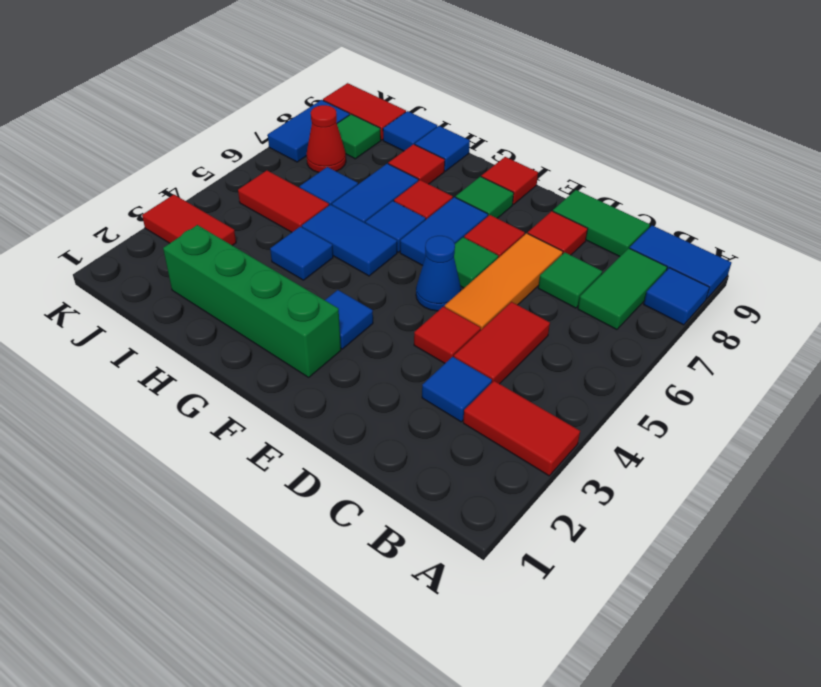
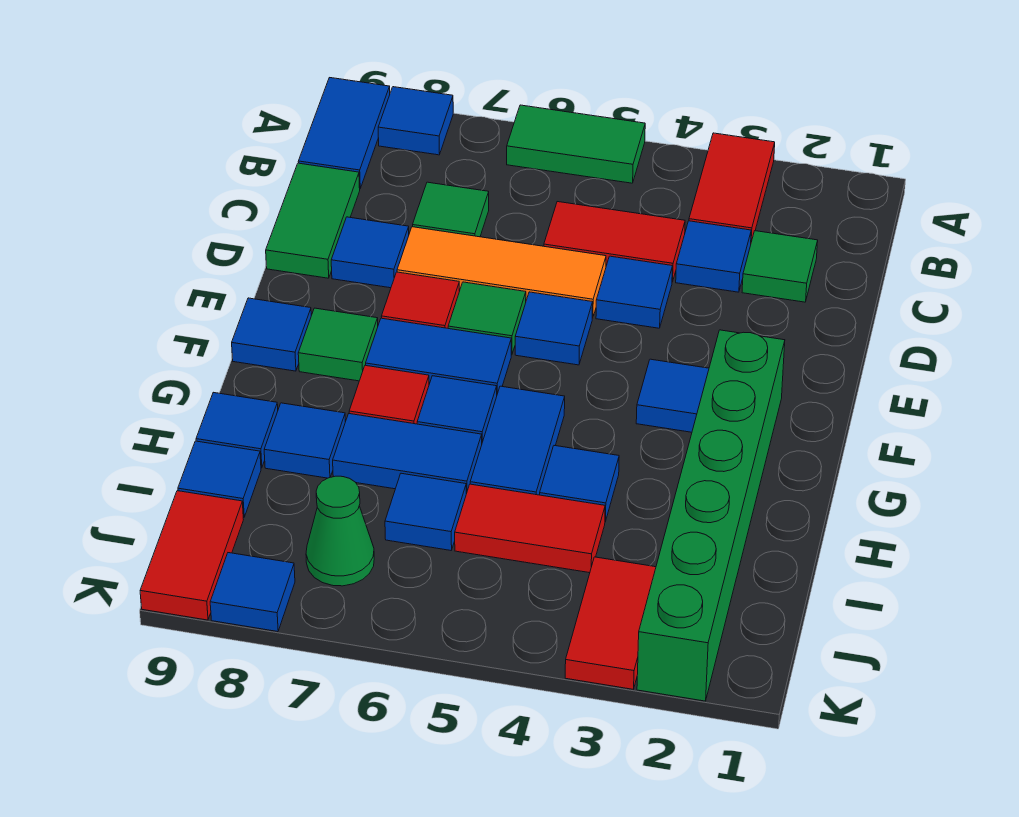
green 1x2 tile [578,248,667,330] -> green 1x2 tile moved to [507,105,645,183]
red 1x1 tile [414,307,481,363] -> blue 1x1 tile [596,256,673,328]
red 1x1 tile [528,211,588,255] -> blue 1x1 tile [331,217,409,288]
blue 1x1 cone [416,236,461,311] -> blue 1x1 tile [515,292,593,365]
green 1x4 brick [163,225,341,377] -> green 1x6 brick [637,330,785,701]
red 1x1 tile [481,157,538,205] -> blue 1x1 tile [232,298,311,371]
red 1x1 tile [388,144,445,184] -> blue 1x1 tile [264,403,345,478]
red 1x2 tile [238,171,329,232] -> red 1x2 tile turned to [455,484,605,573]
red 1x1 cone [307,105,346,173] -> green 1x1 cone [306,476,374,586]
green 1x1 tile [337,114,381,159] -> green 1x1 tile moved to [742,231,818,302]
blue 1x2 tile [268,100,350,162] -> blue 1x1 tile [210,553,295,632]

